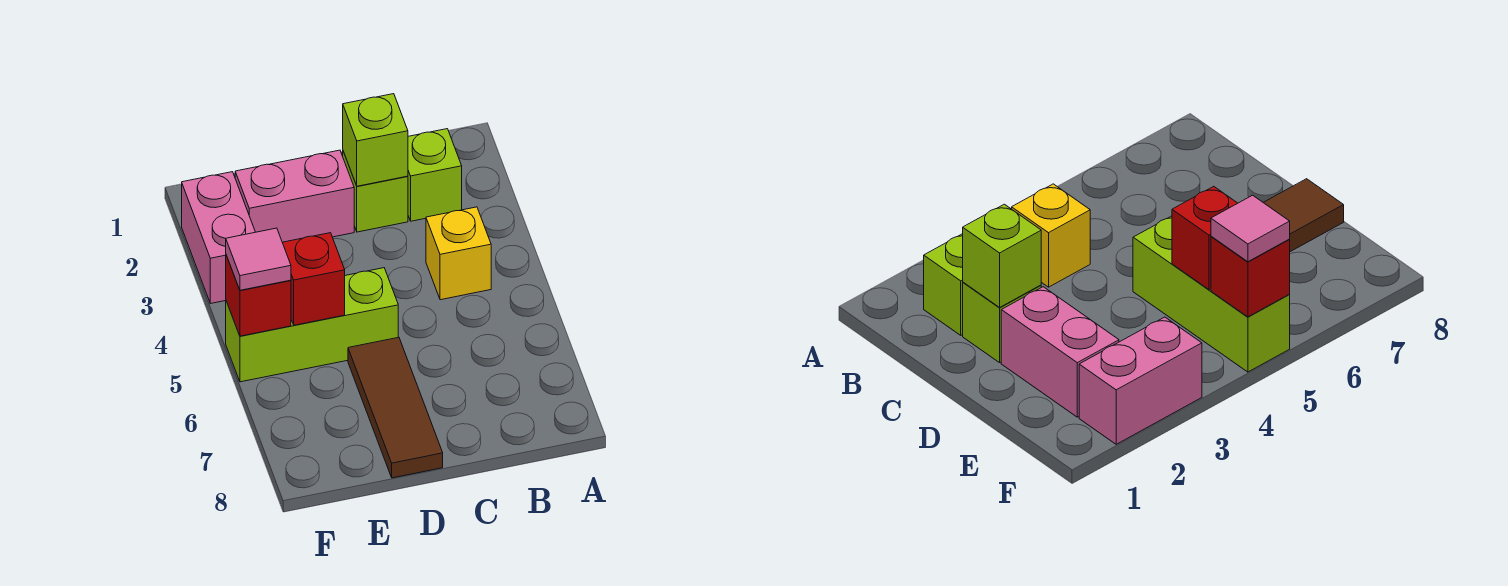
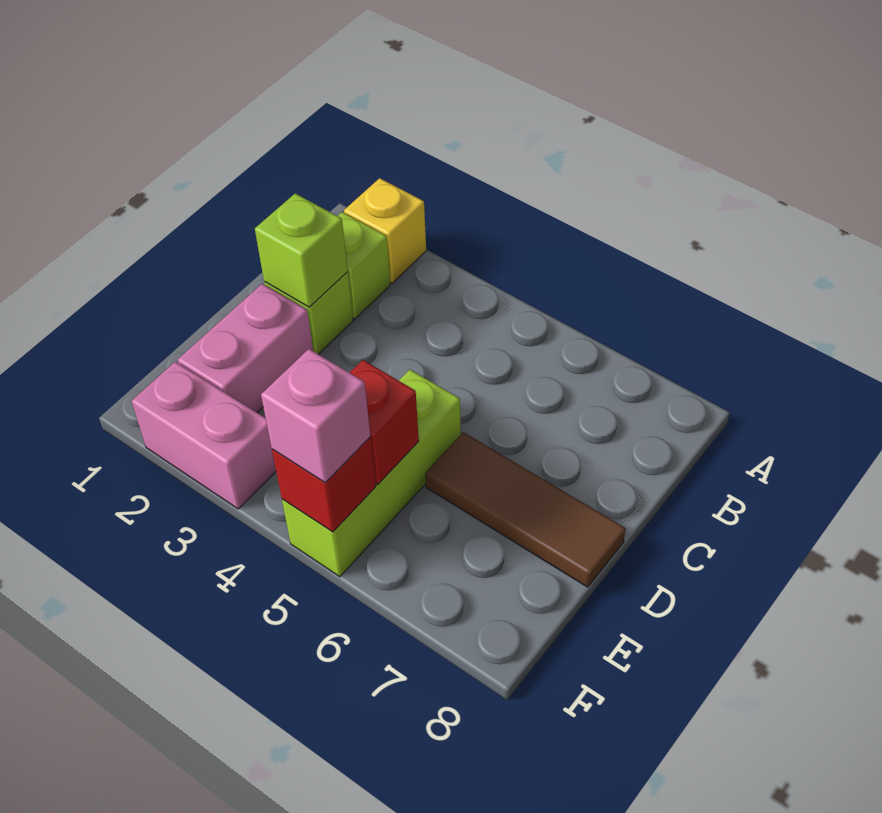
yellow 1x1 brick [426,207,491,300] -> yellow 1x1 brick moved to [344,178,426,283]
pink 1x1 tile [226,228,291,290] -> pink 1x1 brick [261,349,370,482]

